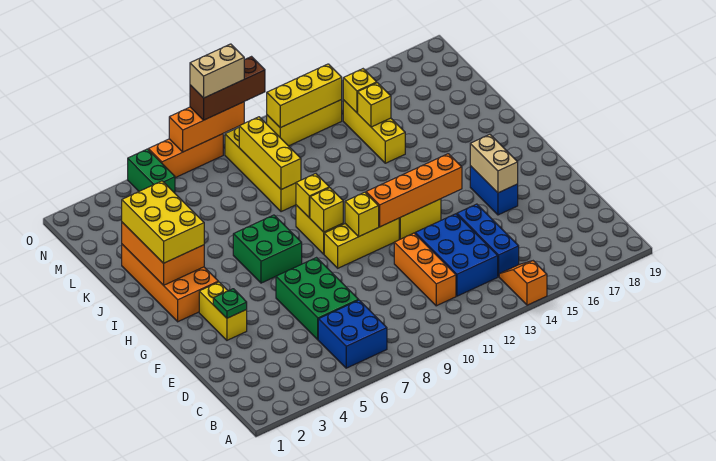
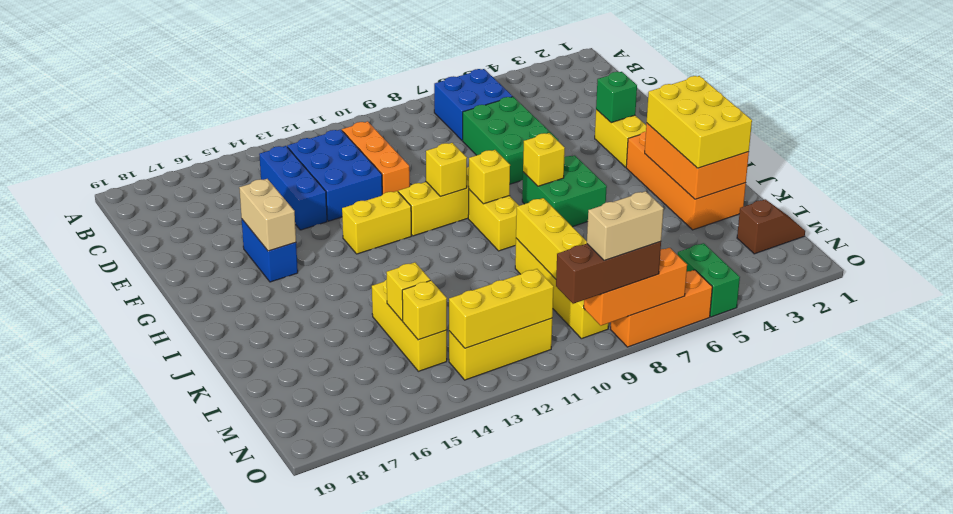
orange 1x2 slope [499,261,547,305] -> none
green 1x1 plate [213,289,247,318] -> green 1x1 brick [596,72,637,123]
orange 1x4 brick [366,154,462,227] -> none
yellow 1x1 brick [296,174,329,218] -> yellow 1x1 brick moved to [523,133,565,186]
none -> brown 1x2 slope [737,199,805,254]

